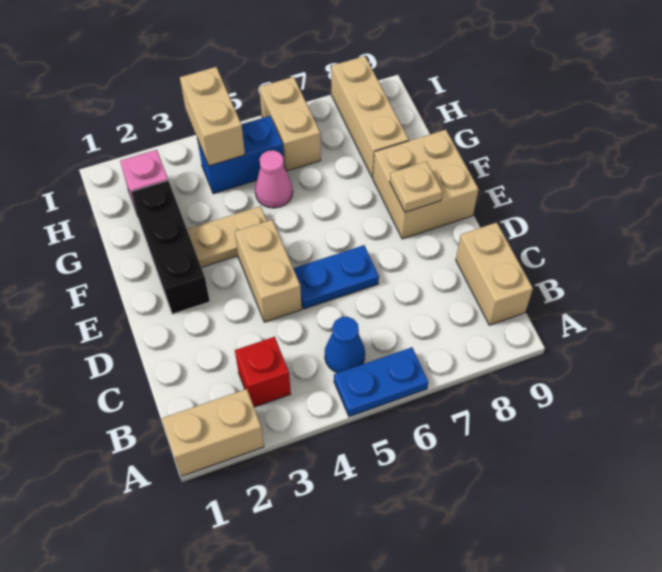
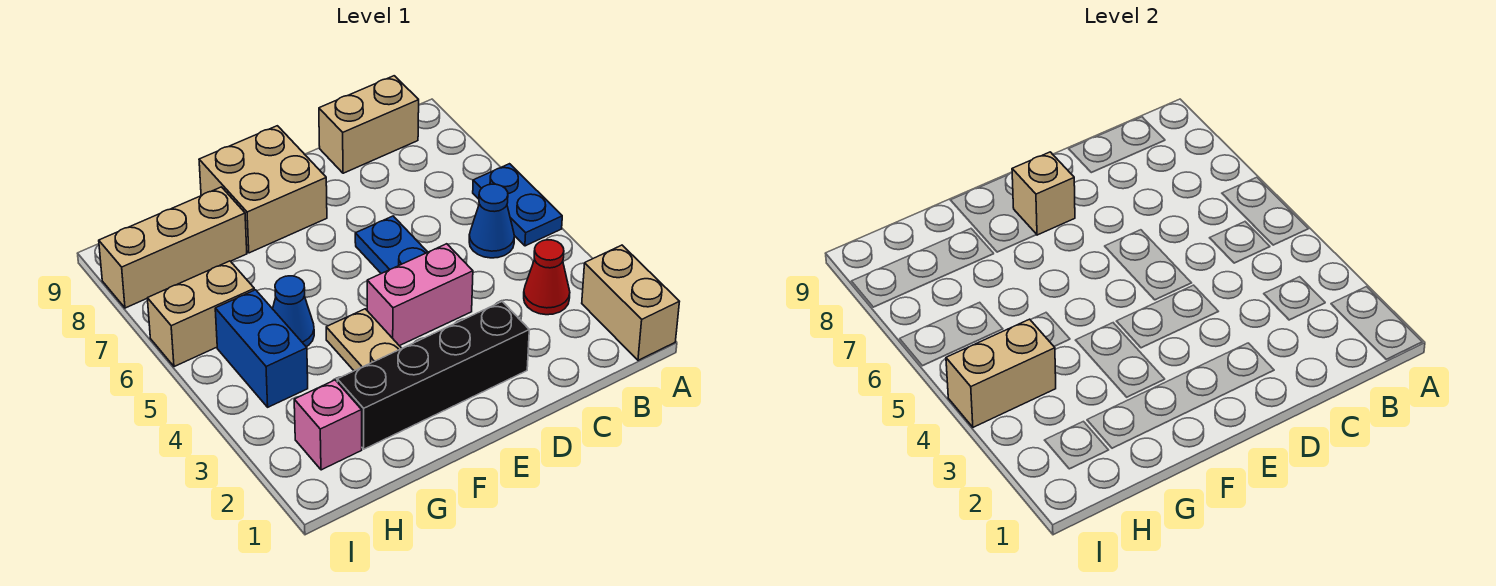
red 1x1 brick [235,337,291,407] -> red 1x1 cone [524,240,570,315]
tan 1x2 brick [235,220,302,322] -> pink 1x2 brick [367,244,473,346]
black 1x3 brick [131,180,210,314] -> black 1x4 brick [337,302,529,449]
tan 1x1 plate [390,162,442,212] -> tan 1x1 brick [1012,152,1075,235]
pink 1x1 cone [255,150,293,208] -> blue 1x1 cone [273,276,314,347]

